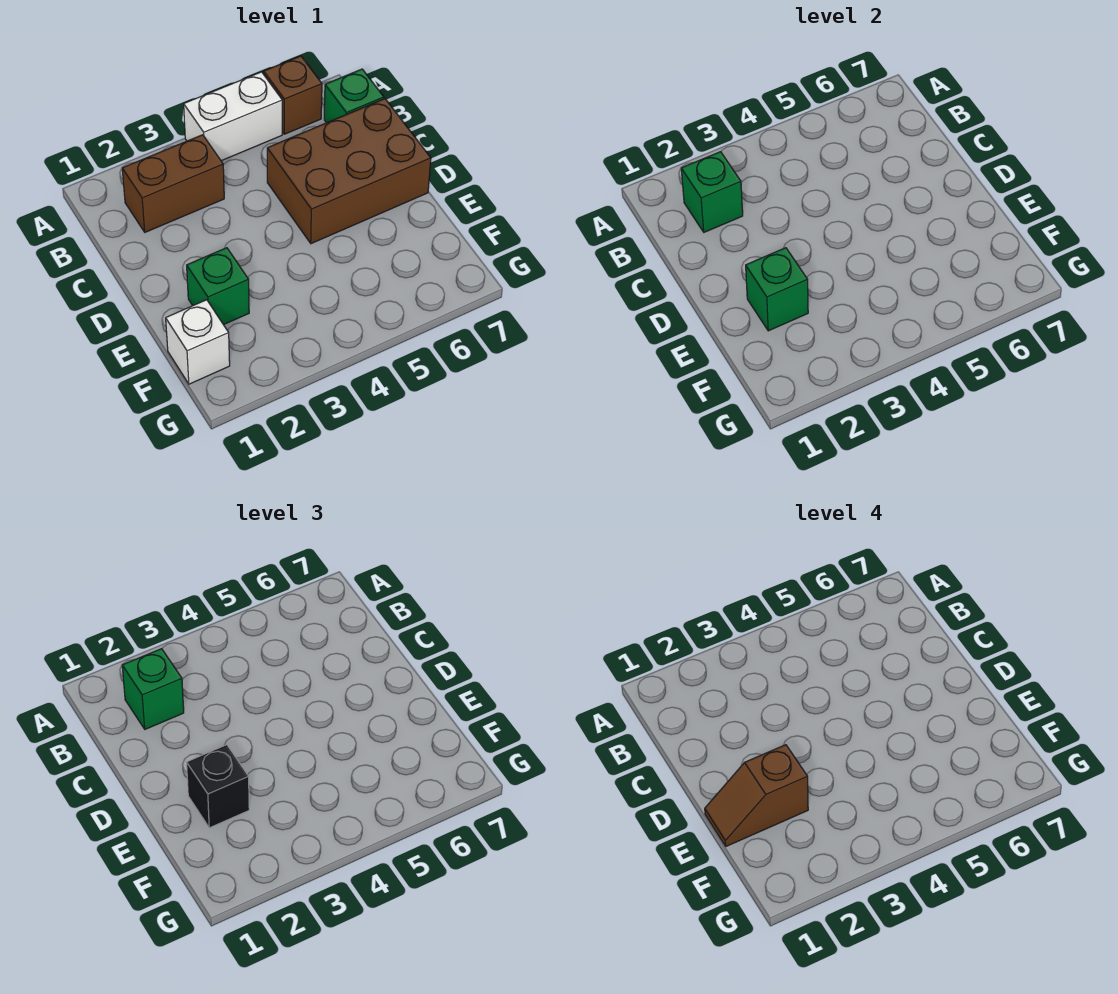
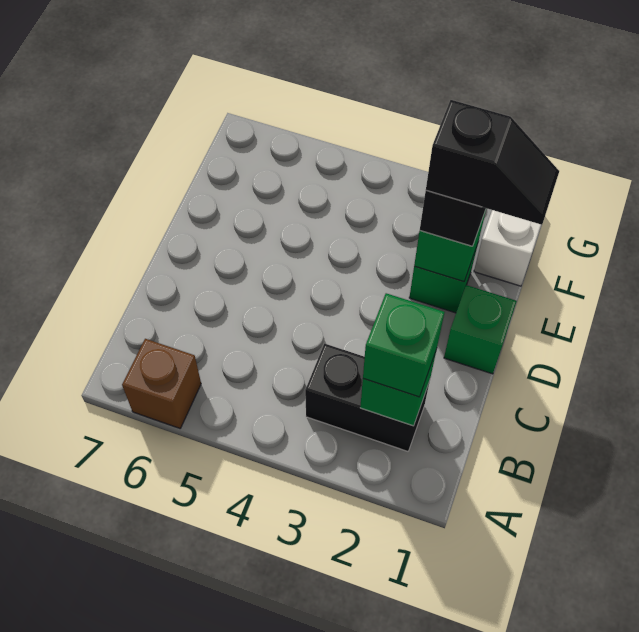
white 1x2 brick [184,72,282,161] -> none
brown 1x2 brick [122,135,224,232] -> black 1x2 brick [305,344,430,451]
green 1x1 brick [324,69,384,123] -> green 1x1 brick moved to [444,285,517,374]
brown 2x3 brick [267,99,431,244] -> none
brown 1x2 slope [705,745,808,846] -> black 1x2 slope [426,100,559,225]

